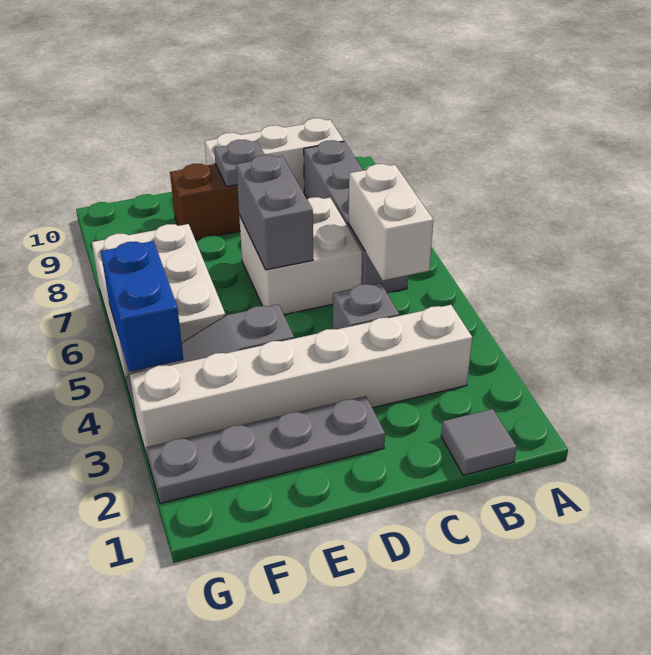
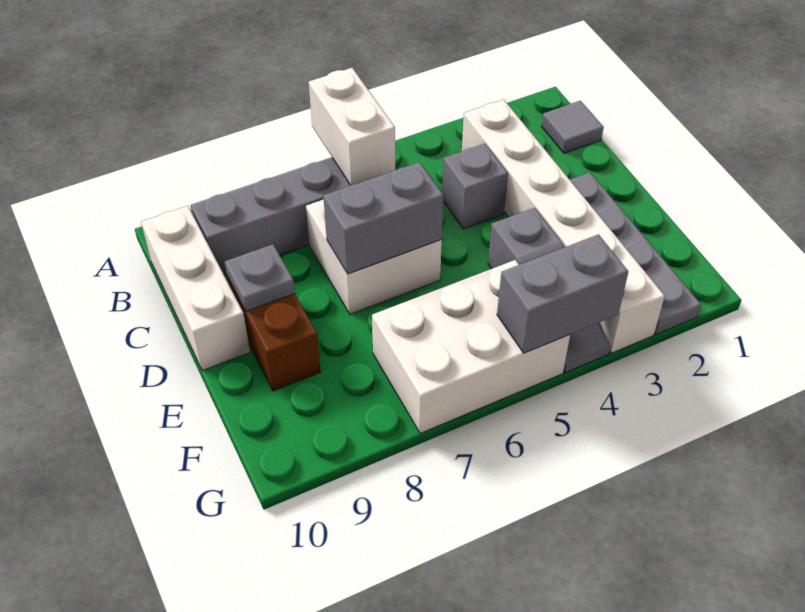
white 1x2 brick [348,164,433,280] -> white 1x2 brick turned to [309,68,395,185]
blue 1x2 brick [101,241,183,372] -> grey 1x2 brick [497,235,628,353]

